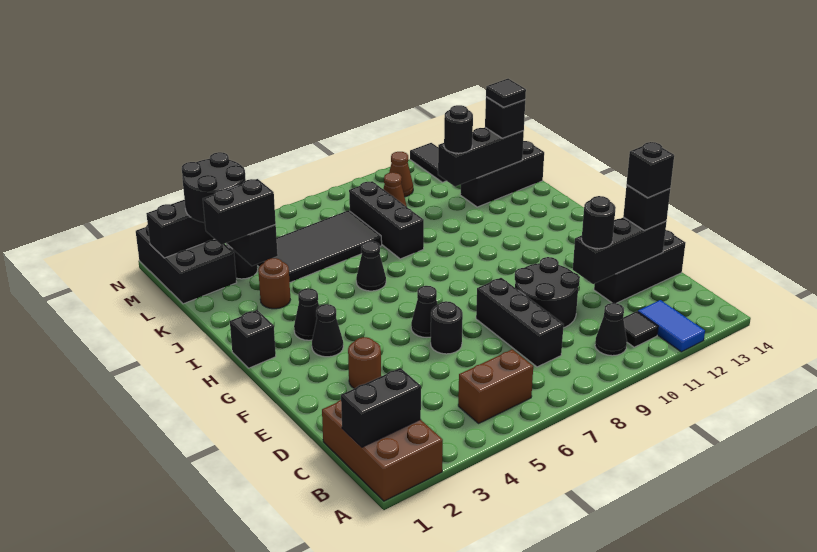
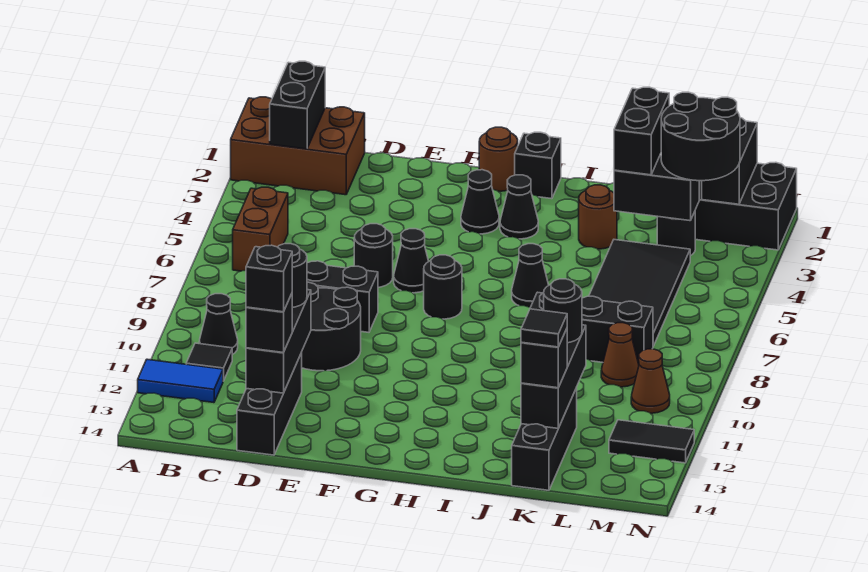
brown 1x1 round brick [348,337,381,389] -> brown 1x1 round brick moved to [479,127,518,191]
none -> black 1x1 round brick [424,255,462,319]

